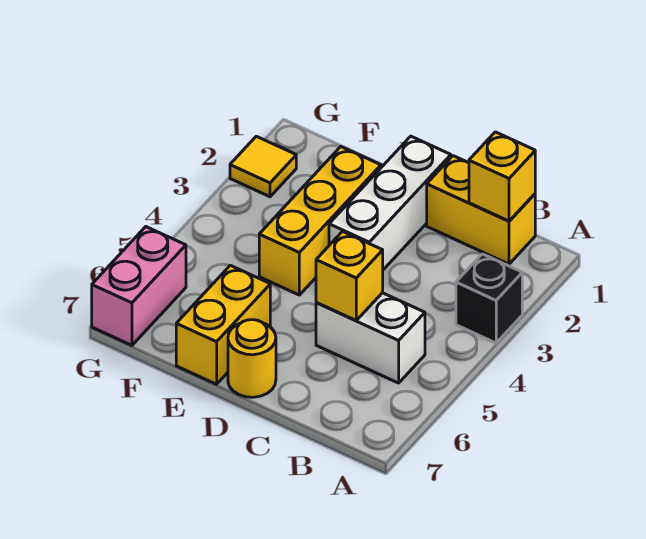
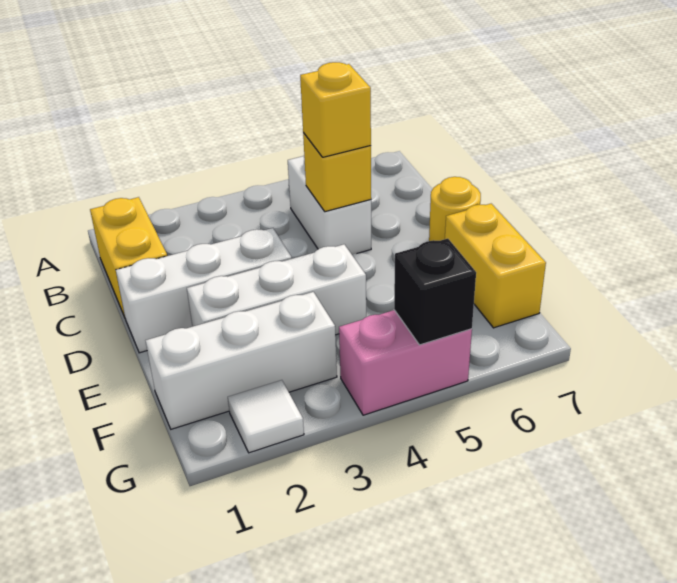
black 1x1 brick [456,254,522,343] -> black 1x1 brick moved to [394,239,476,345]
yellow 1x1 brick [469,132,535,221] -> yellow 1x1 brick moved to [300,62,371,157]
yellow 1x3 brick [259,147,381,295] -> white 1x3 brick [187,244,366,335]
yellow 1x2 brick [176,265,270,384] -> yellow 1x2 brick turned to [445,204,546,328]
none -> white 1x3 brick [146,292,337,429]
yellow 1x1 tile [230,136,296,197] -> white 1x1 tile [228,380,304,453]
pink 1x2 brick [92,227,186,345] -> pink 1x2 brick moved to [339,310,472,415]

